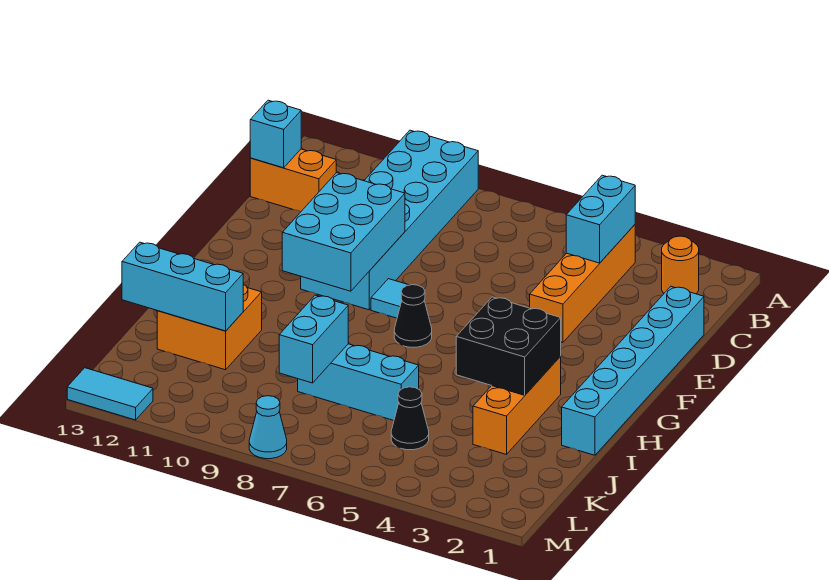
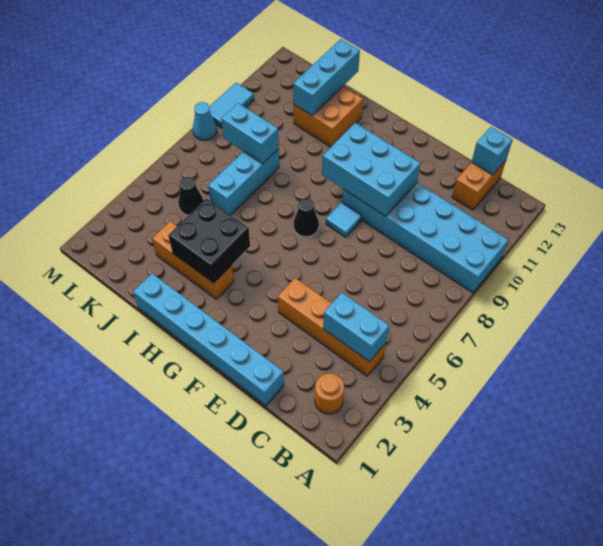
cyan 1x2 tile [67,368,153,420] -> cyan 1x2 tile moved to [209,83,254,128]

